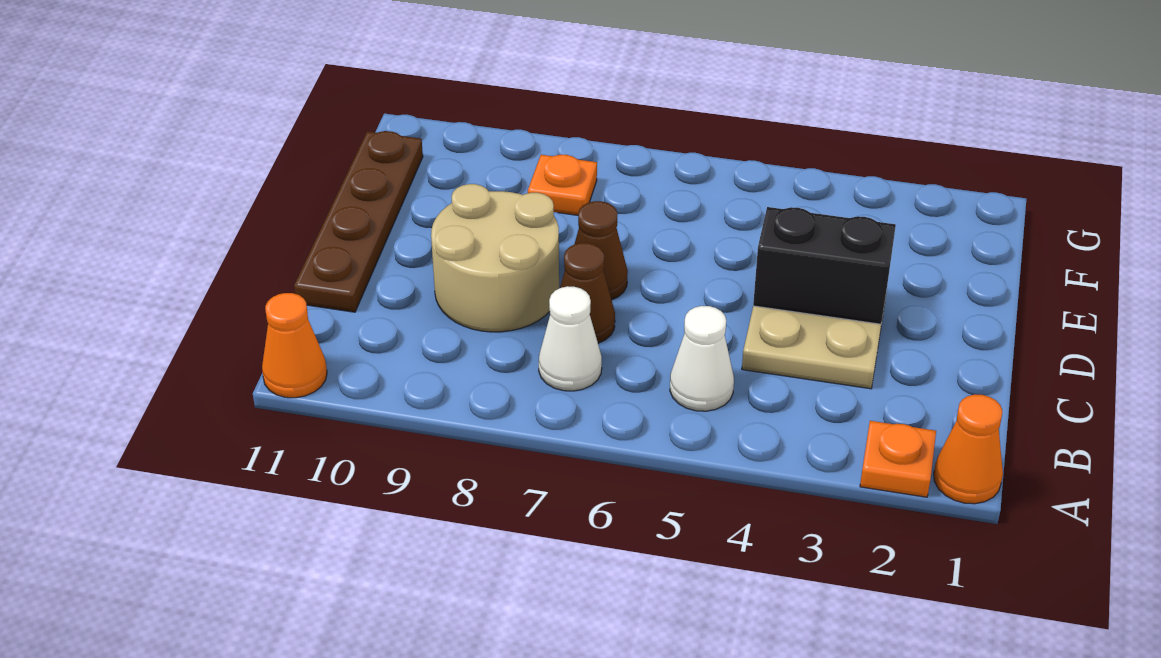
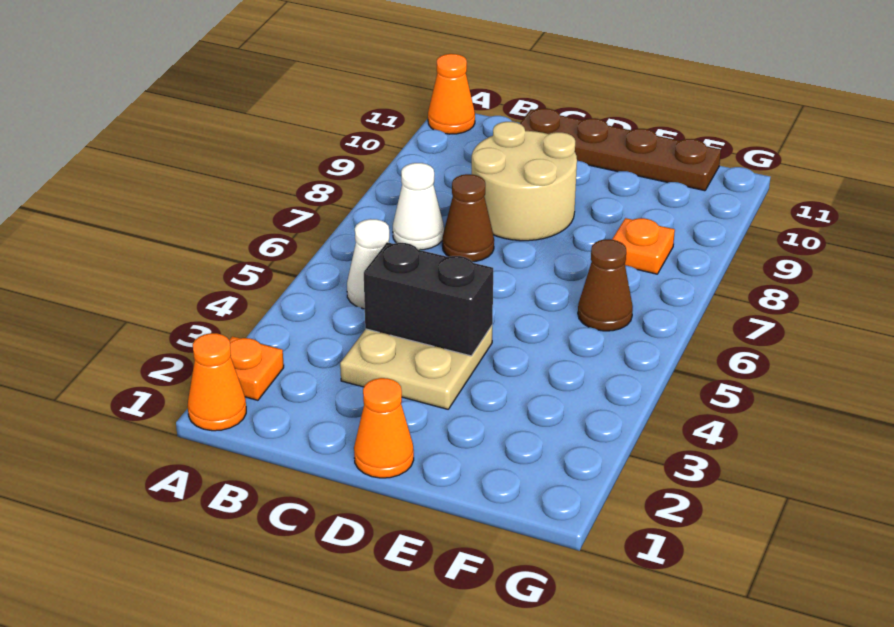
none -> orange 1x1 cone [354,378,414,478]
black 1x2 brick [753,207,896,324] -> black 1x2 brick turned to [364,242,493,356]
brown 1x1 cone [575,201,628,300] -> brown 1x1 cone moved to [578,239,633,331]

